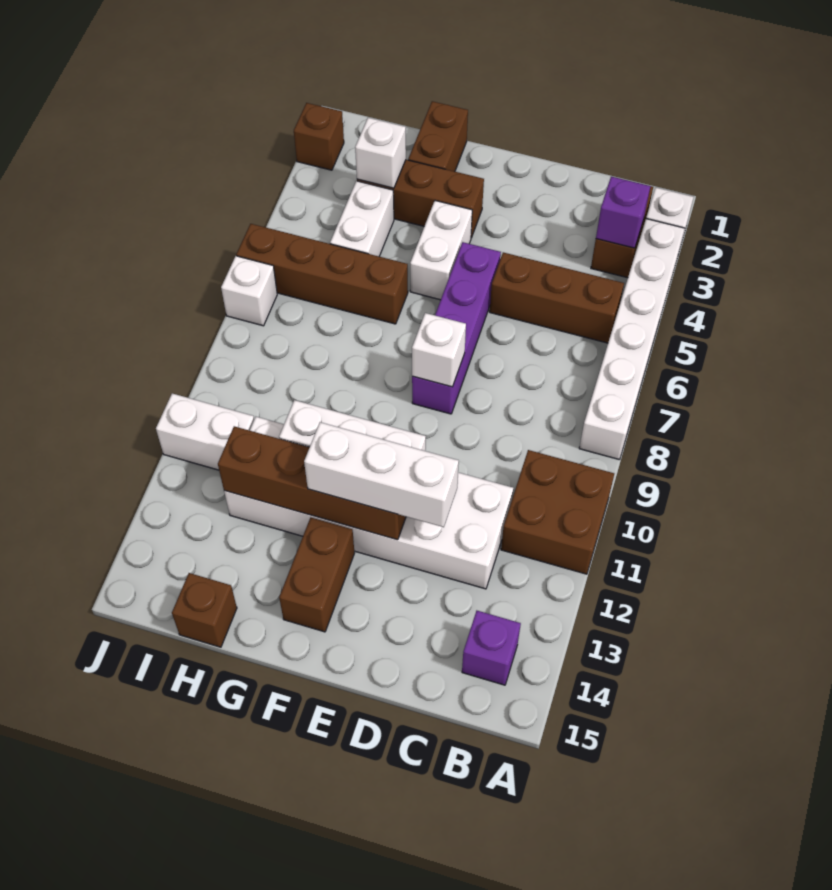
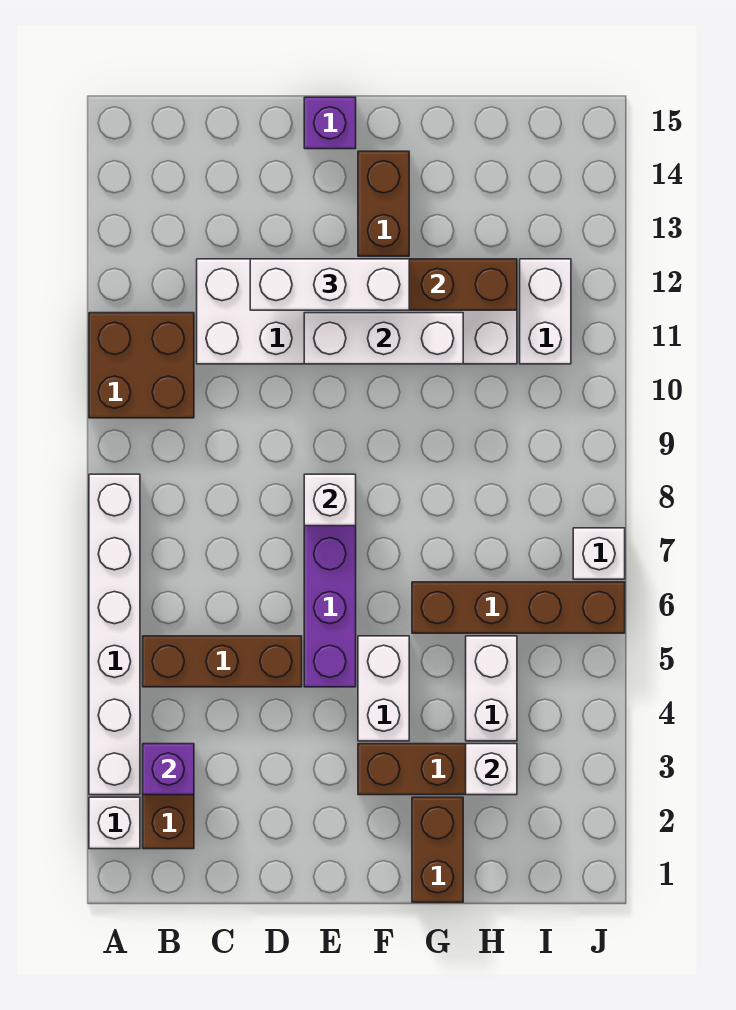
purple 1x1 brick [462,611,521,685] -> purple 1x1 brick moved to [304,97,356,149]
brown 1x1 brick [172,573,237,647] -> none
white 1x2 brick [156,393,254,470] -> white 1x2 brick turned to [520,259,571,364]
brown 1x1 brick [294,103,344,170] -> none

